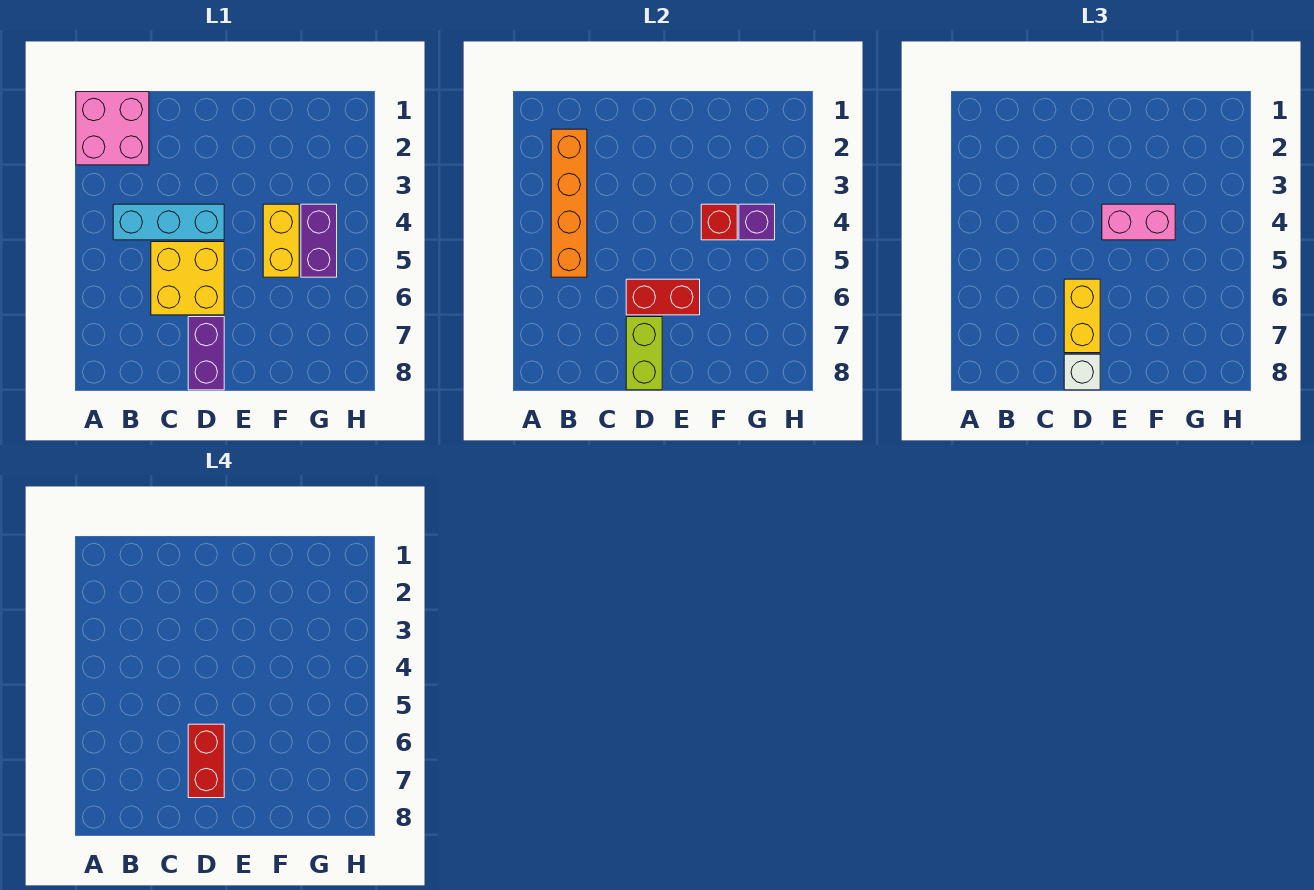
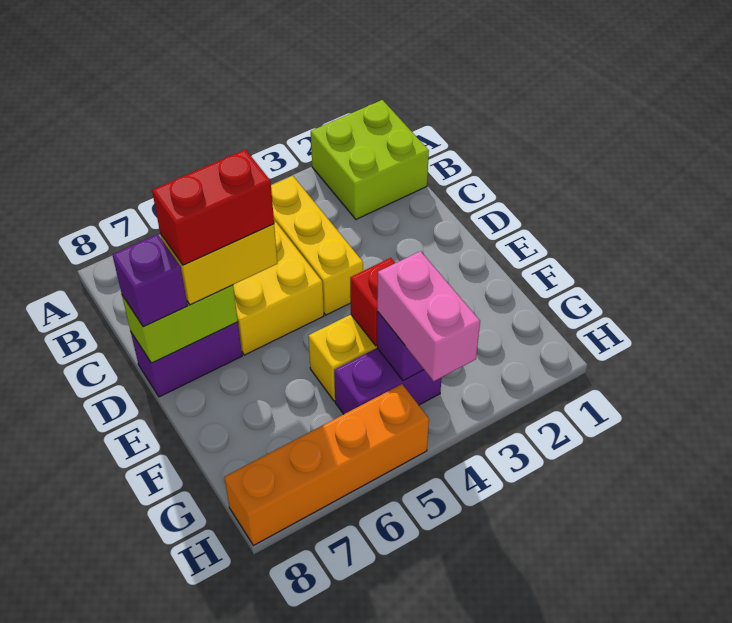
pink 2x2 brick [76,92,149,165] -> lime 2x2 brick [311,100,429,219]
orange 1x4 brick [551,129,587,277] -> orange 1x4 brick moved to [224,384,429,545]
cyan 1x3 brick [113,204,224,240] -> yellow 1x3 brick [271,176,363,315]
red 1x2 brick [626,279,700,315] -> none
white 1x1 brick [1064,354,1100,390] -> purple 1x1 brick [112,234,188,327]
pink 1x2 brick [1102,204,1175,240] -> pink 1x2 brick moved to [377,251,480,381]

